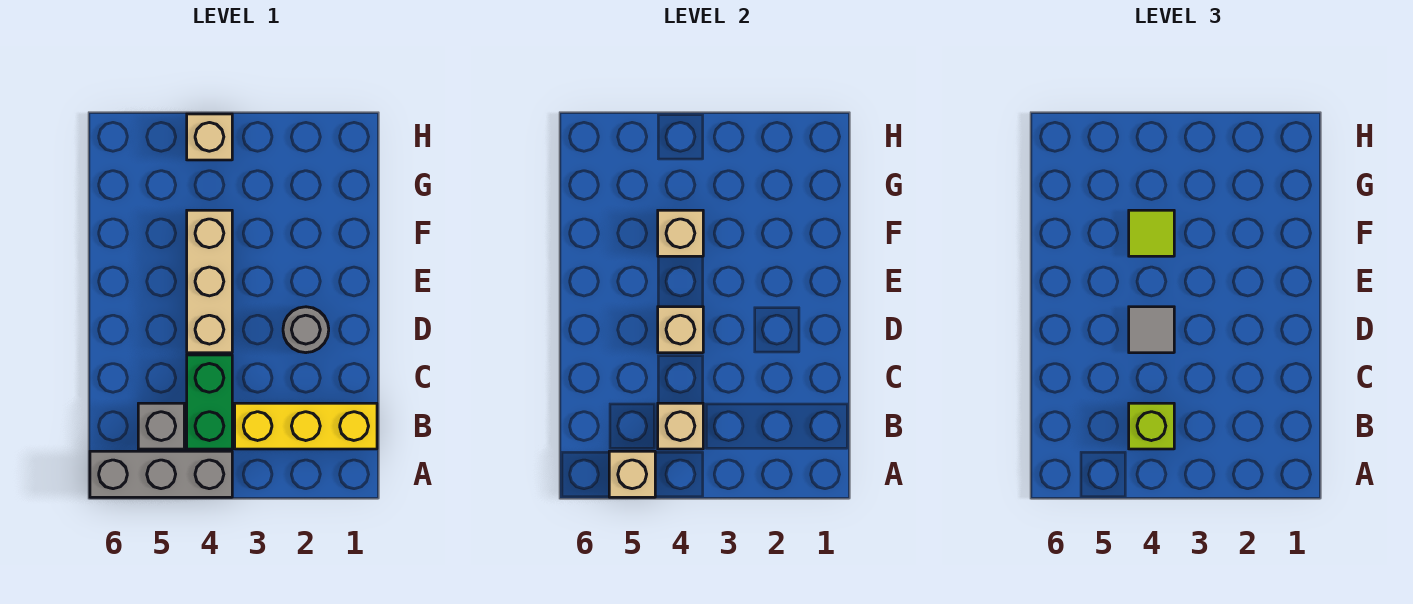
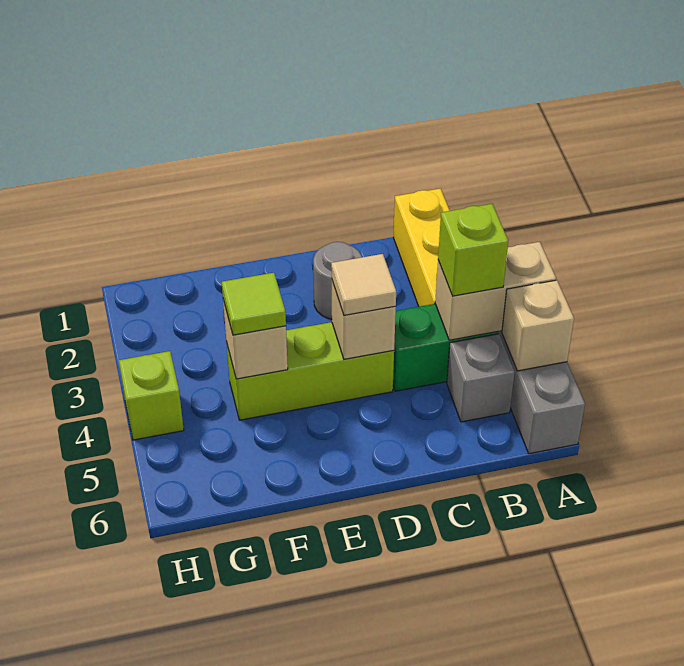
tan 1x1 brick [658,403,703,449] -> tan 1x2 brick [435,242,556,340]
tan 1x3 brick [187,210,232,353] -> lime 1x3 brick [227,322,394,420]
grey 1x1 tile [1129,307,1174,353] -> tan 1x1 tile [331,254,396,315]
tan 1x1 brick [187,114,232,160] -> lime 1x1 brick [119,351,184,440]

